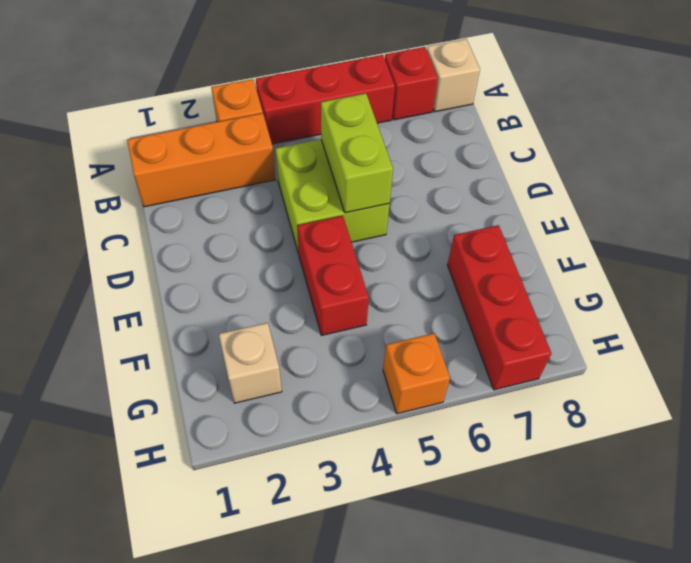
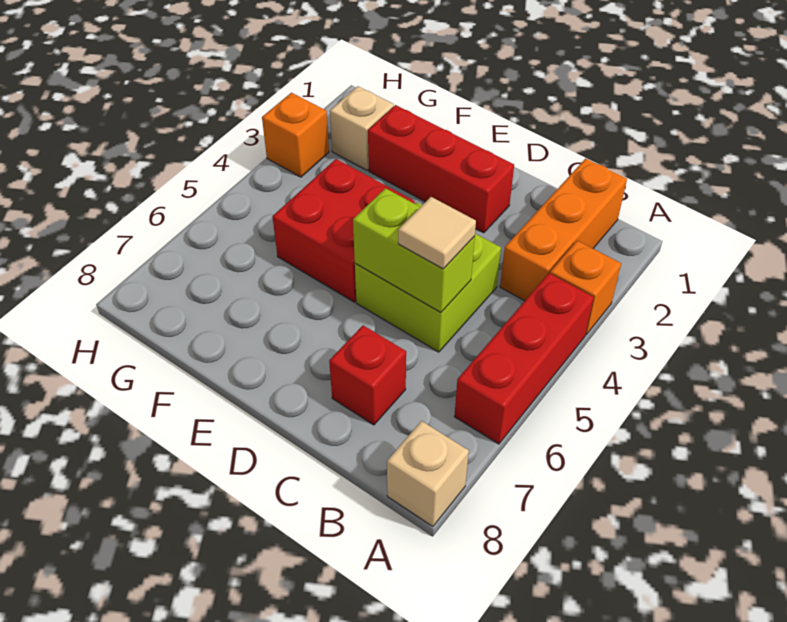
red 1x1 brick [385,47,438,120] -> red 1x1 brick moved to [329,326,406,425]
none -> tan 1x1 tile [398,197,476,269]
red 1x2 brick [297,216,369,335] -> red 2x2 brick [272,159,415,302]
red 1x3 brick [447,225,551,390] -> red 1x3 brick moved to [368,105,514,233]
orange 1x1 brick [383,333,450,414] -> orange 1x1 brick moved to [262,93,329,177]

